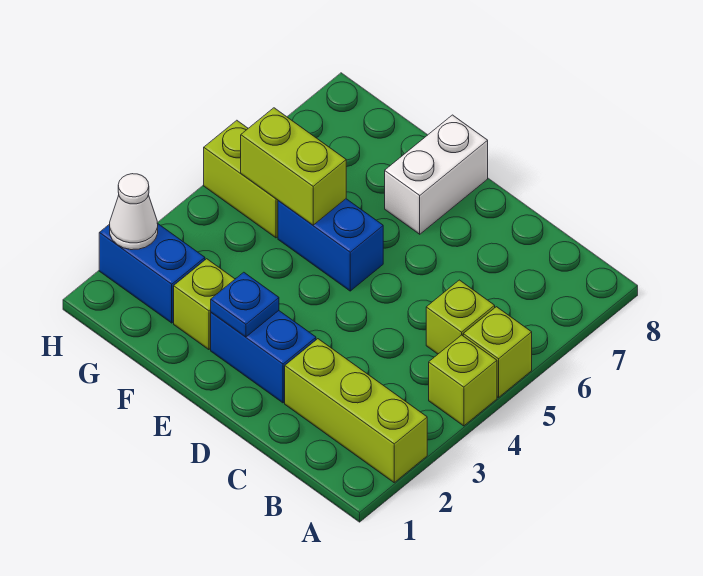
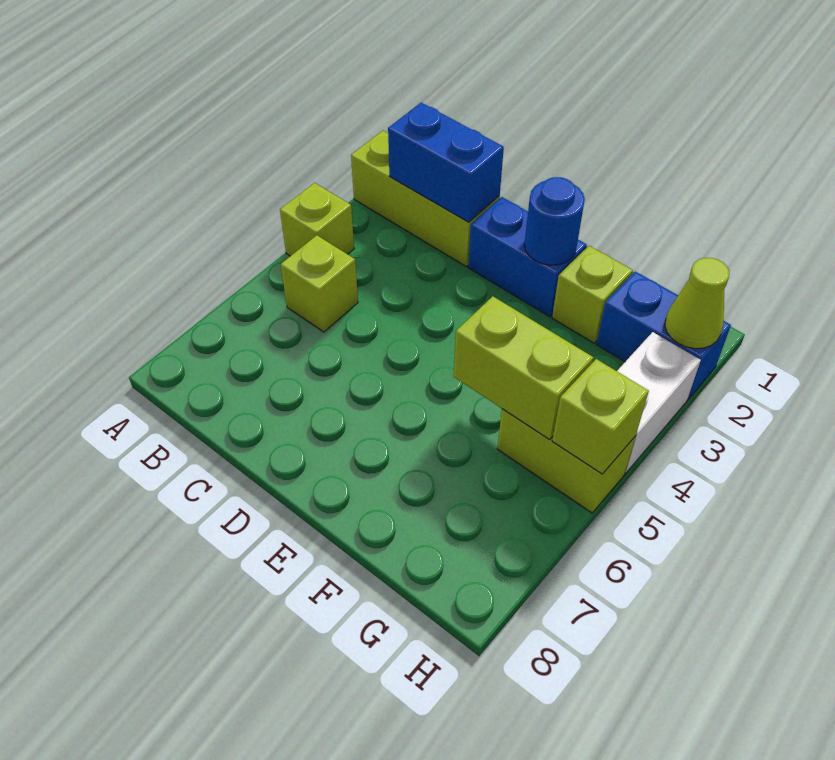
lime 1x1 brick [463,307,532,397] -> lime 1x1 brick moved to [552,359,649,474]
blue 1x1 plate [211,272,279,337] -> blue 1x1 round brick [524,177,585,265]
blue 1x2 brick [278,199,383,291] -> blue 1x2 brick moved to [388,103,504,222]
white 1x2 brick [385,115,488,234] -> white 1x2 brick moved to [617,332,701,473]
white 1x1 cone [110,174,158,250] -> lime 1x1 cone [665,258,729,349]

